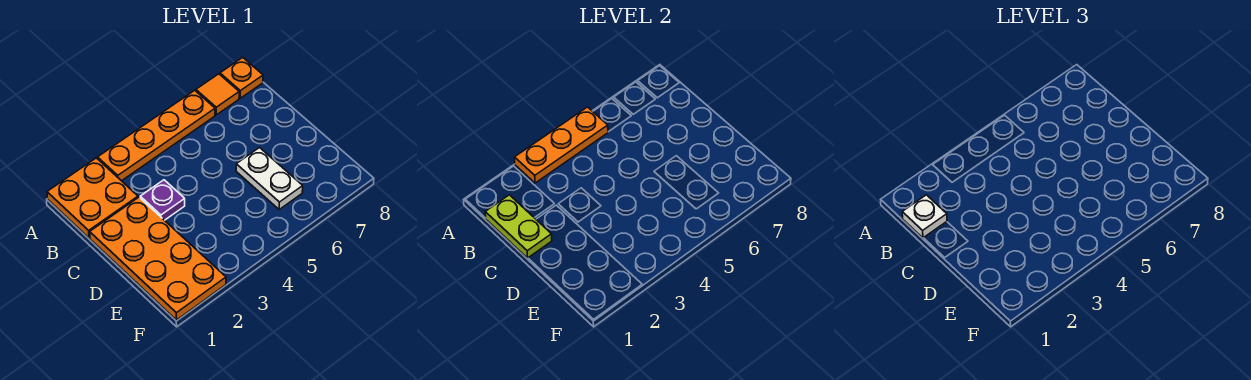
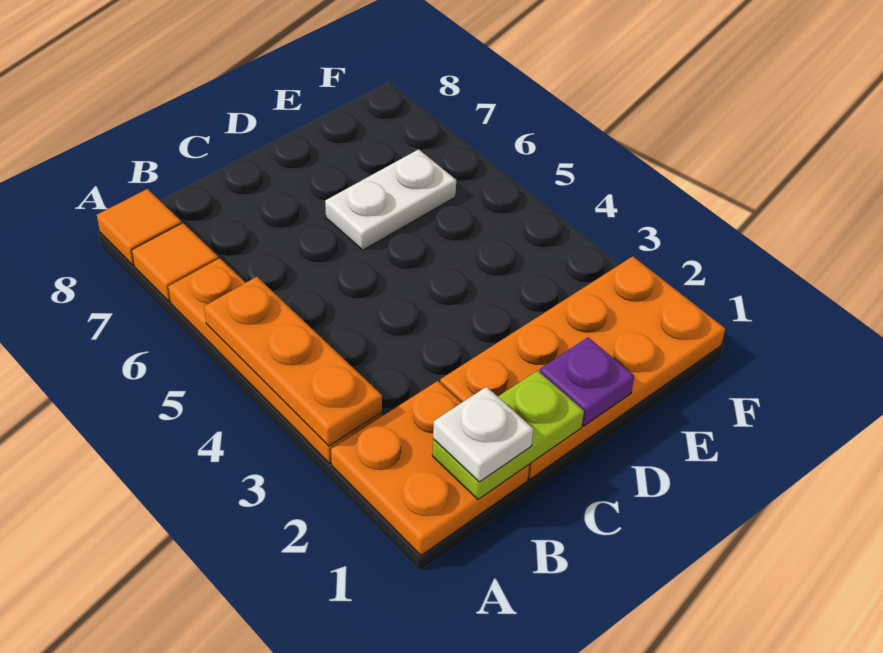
orange 1x1 plate [220,57,263,98] -> orange 1x1 tile [97,189,182,265]
purple 1x1 plate [140,180,185,220] -> purple 1x1 plate moved to [540,337,635,426]

